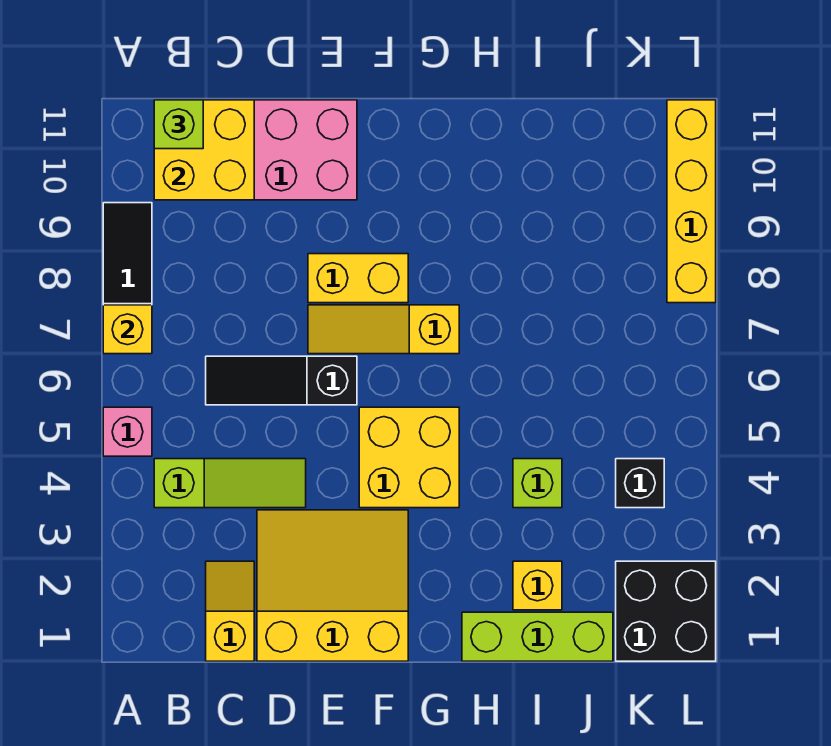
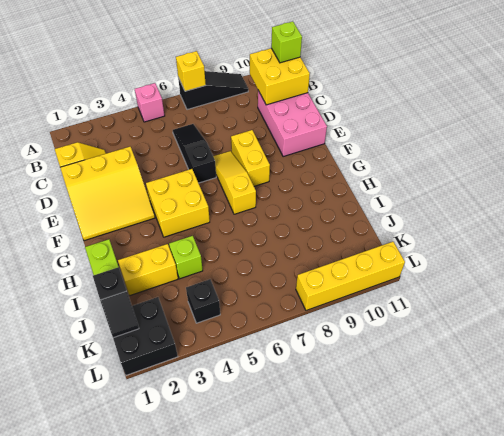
lime 1x3 slope [154,459,306,508] -> none
yellow 3x3 slope [257,510,408,661] -> yellow 3x3 slope turned to [60,147,155,241]
yellow 1x1 brick [513,561,562,610] -> yellow 1x2 brick [118,244,178,296]
none -> black 1x2 slope [93,267,139,338]

